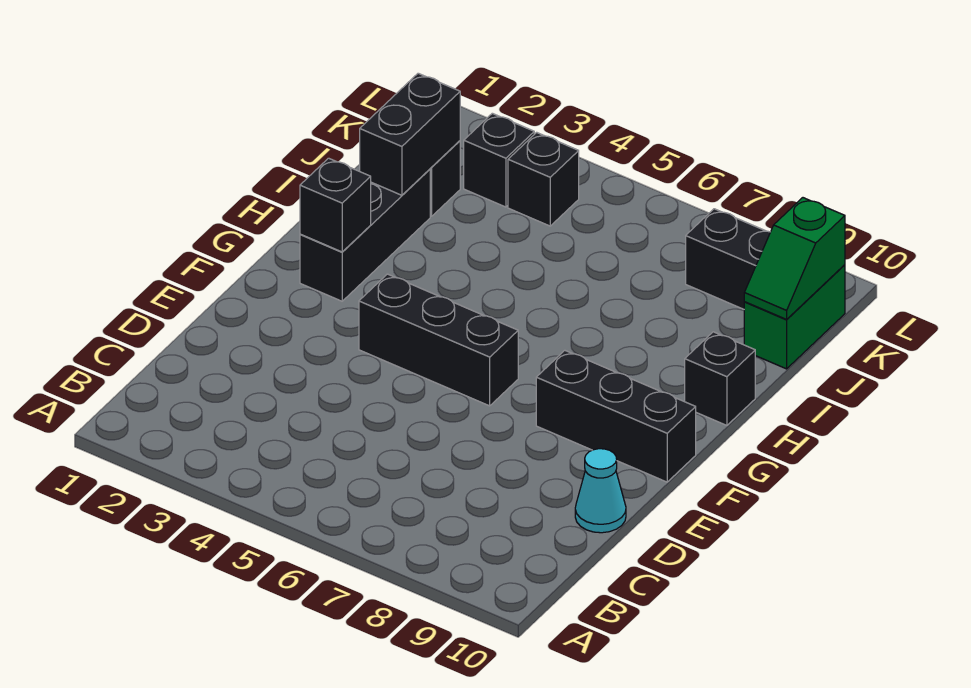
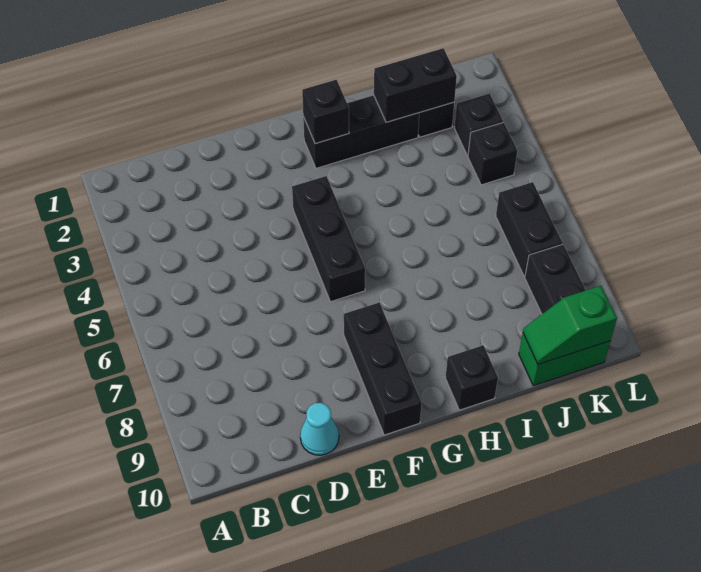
none -> black 1x2 brick [496,182,562,276]

